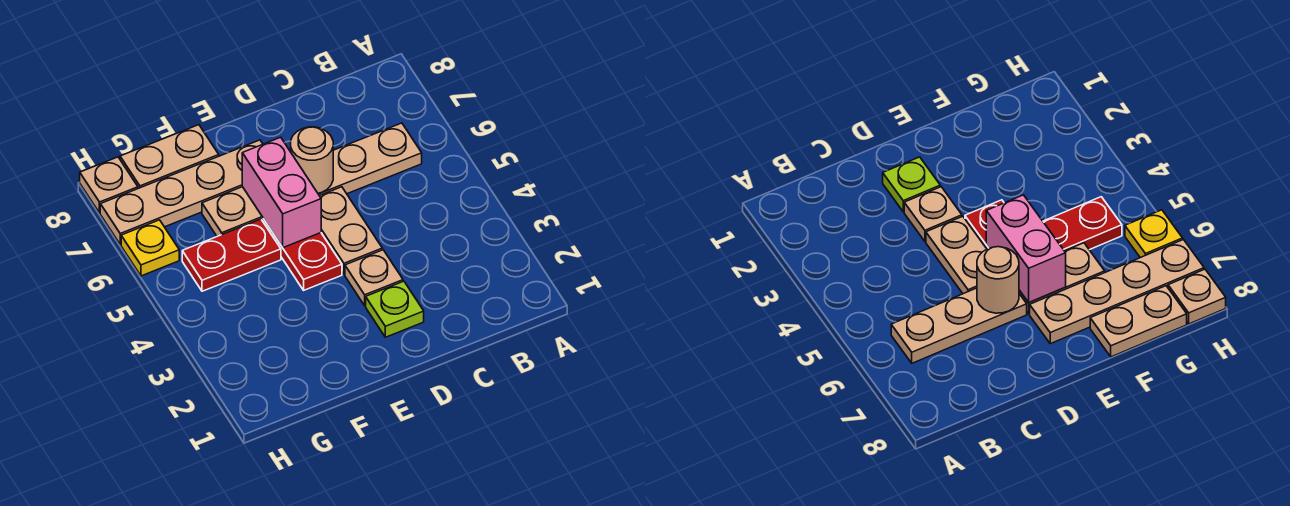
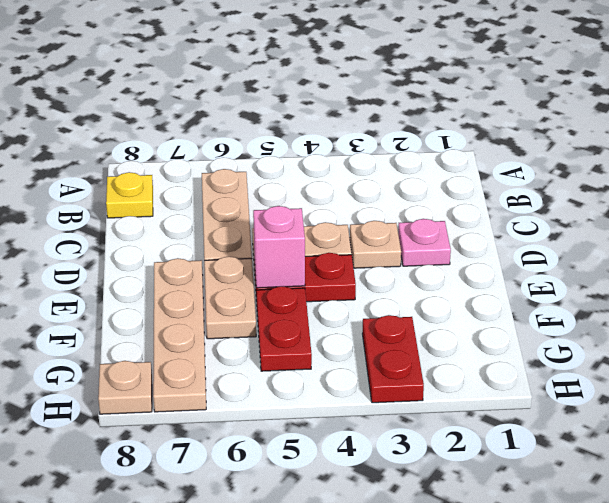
lime 1x1 plate [366,281,424,337] -> pink 1x1 plate [398,219,451,266]
tan 1x1 round brick [291,127,333,193] -> none
pink 1x2 brick [242,137,321,248] -> pink 1x1 brick [253,206,305,288]
tan 1x2 plate [120,125,219,188] -> none
none -> red 1x2 plate [362,315,424,403]
yellow 1x1 plate [121,220,179,276] -> yellow 1x1 plate moved to [106,172,153,218]

